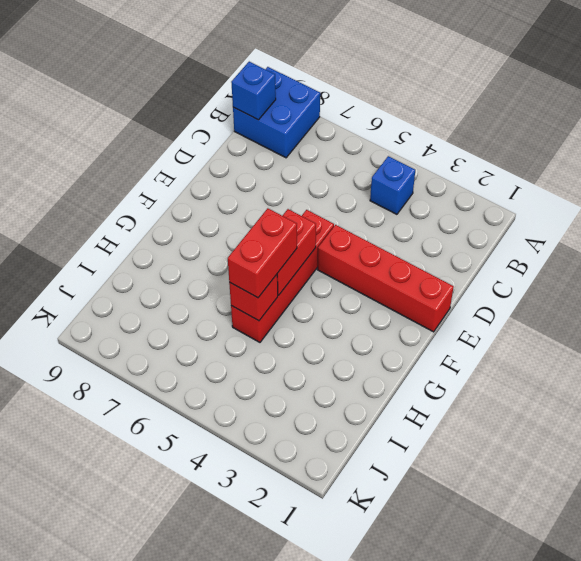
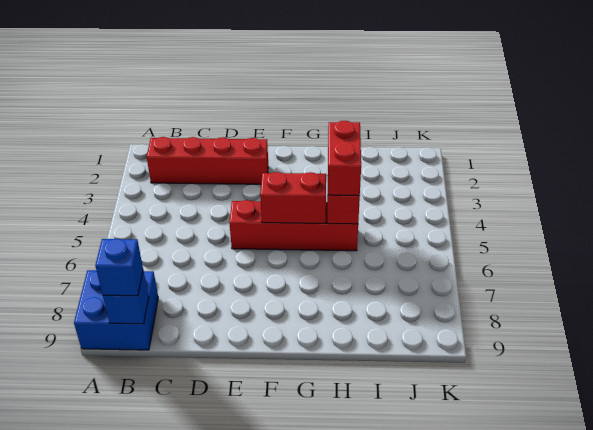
blue 1x1 brick [370,156,415,214] -> blue 1x1 brick moved to [95,239,143,296]
red 1x4 brick [318,225,454,332] -> red 1x4 brick turned to [147,137,268,184]
red 1x2 brick [228,208,297,298] -> red 1x2 brick turned to [328,121,361,196]

